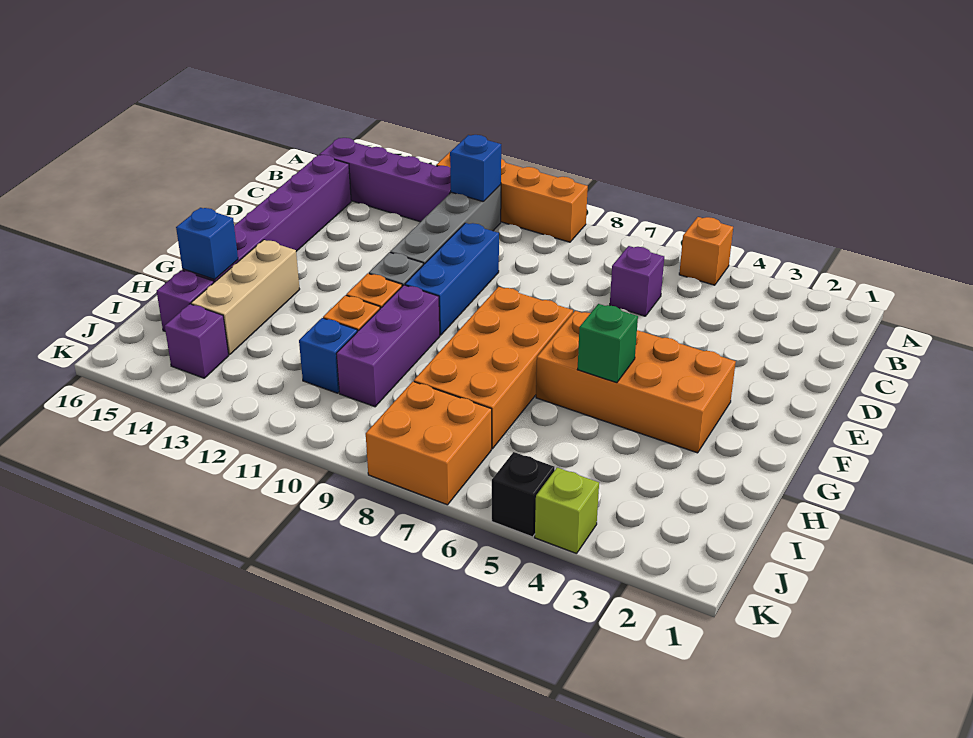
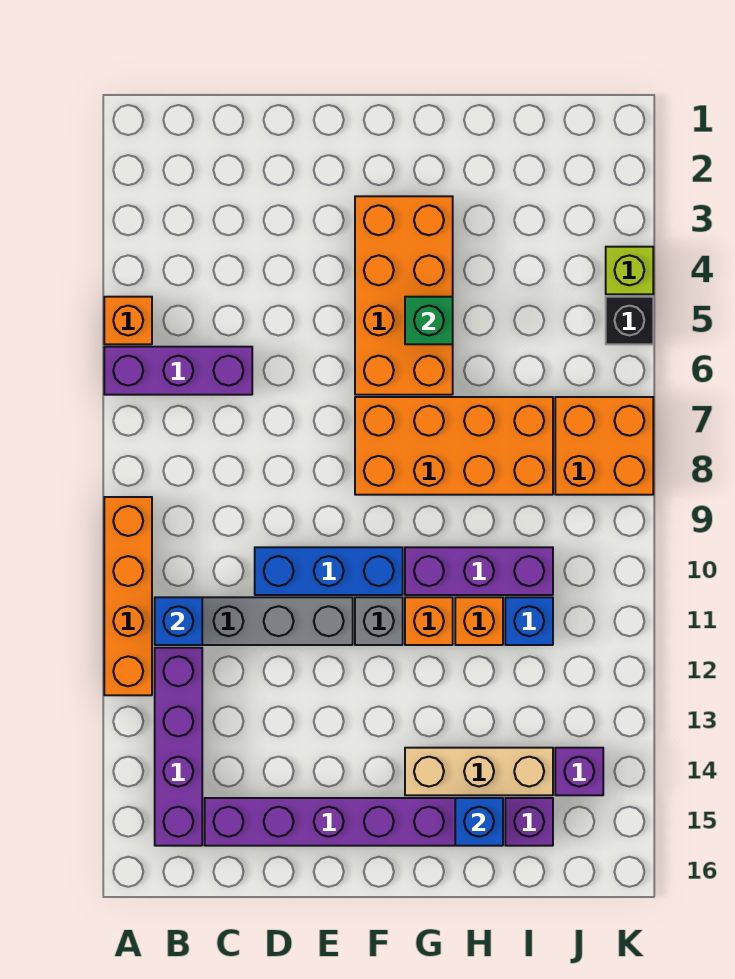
purple 1x1 brick [610,246,664,316] -> purple 1x3 brick [104,347,252,395]

